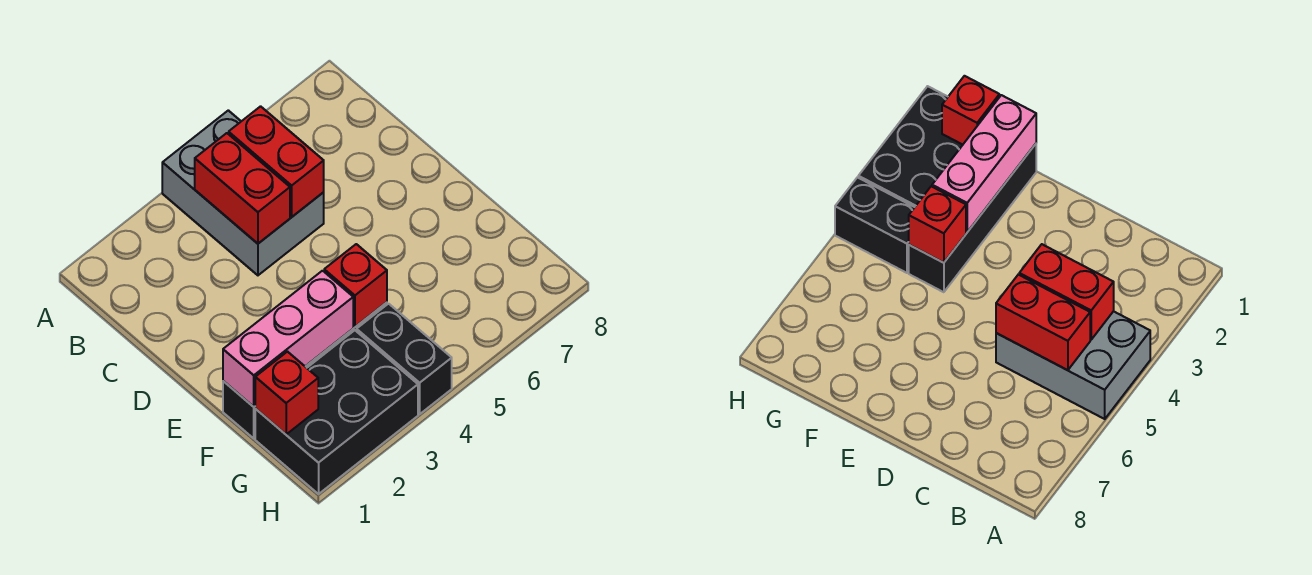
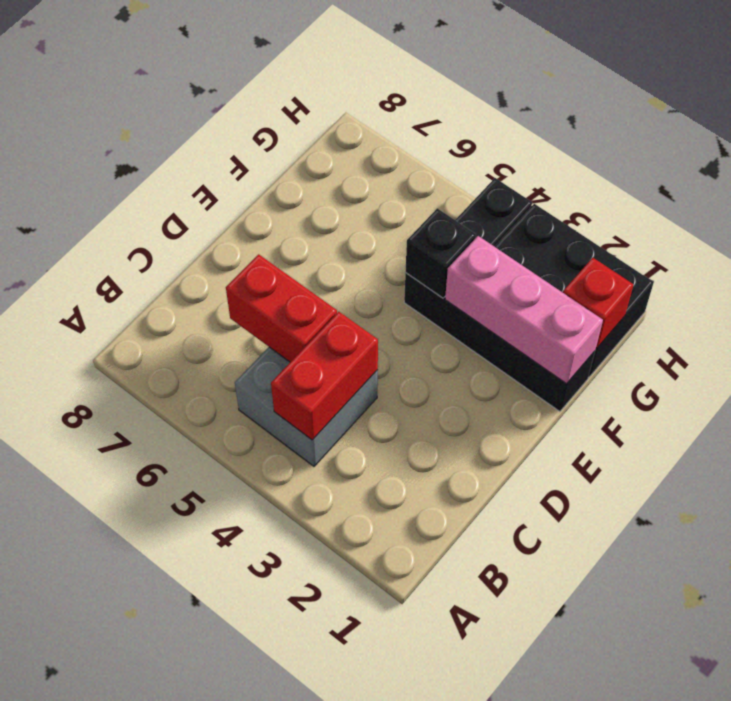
grey 2x3 brick [162,110,324,275] -> grey 2x2 brick [235,347,378,466]
red 1x2 brick [229,106,324,217] -> red 1x2 brick turned to [226,254,337,362]
red 1x1 brick [324,244,387,327] -> black 1x1 brick [406,208,476,298]

